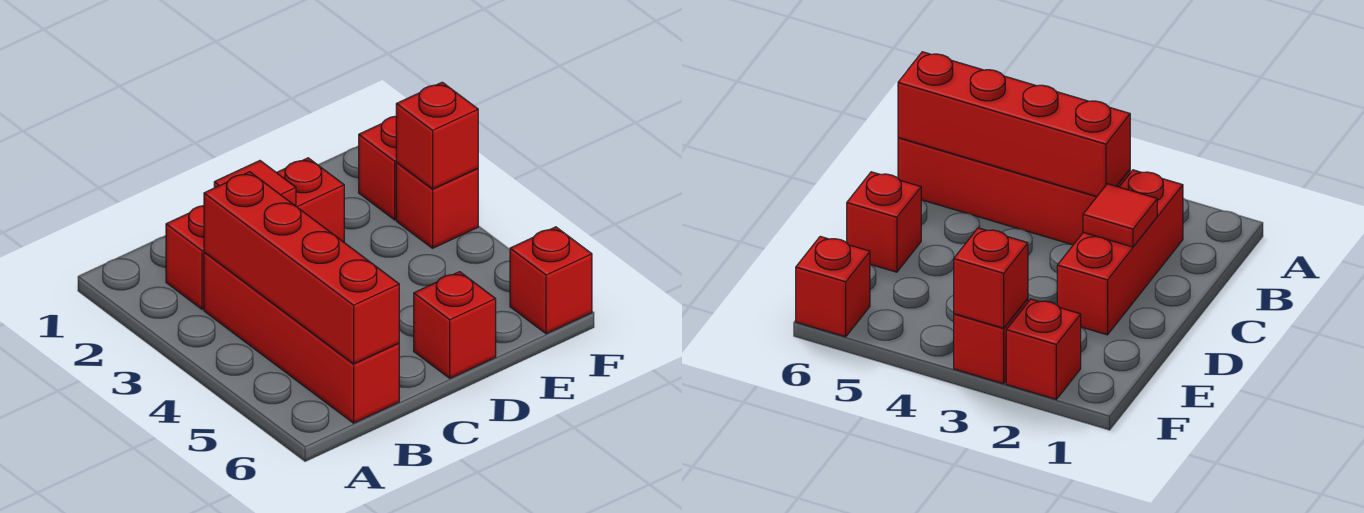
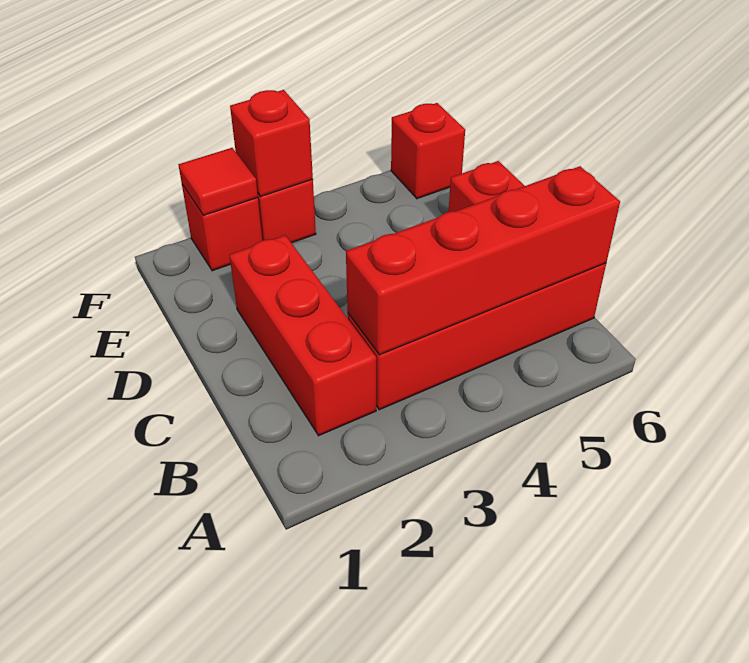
red 1x1 tile [214,161,296,206] -> red 1x1 tile moved to [178,148,258,215]

